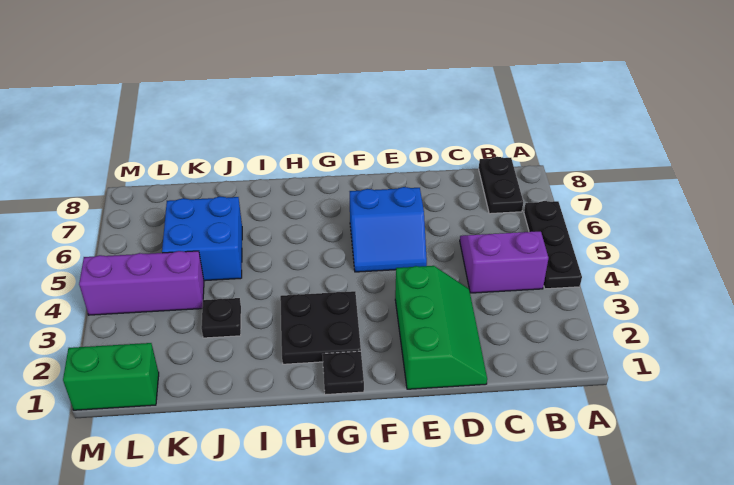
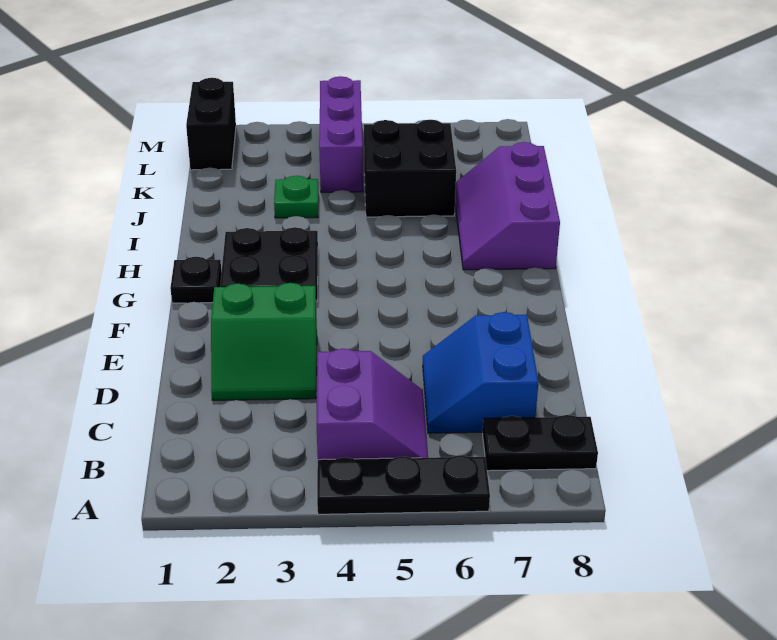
green 2x3 slope [395,266,487,389] -> green 2x2 slope [211,283,317,400]
blue 2x2 slope [350,187,427,272] -> blue 2x2 slope moved to [423,312,539,433]
none -> purple 2x3 slope [455,142,560,270]
black 1x1 plate [201,298,241,338] -> green 1x1 plate [274,176,318,218]
blue 2x2 brick [162,196,242,281] -> black 2x2 brick [364,120,456,217]
green 1x2 brick [63,343,159,410] -> black 1x2 brick [186,78,236,170]

